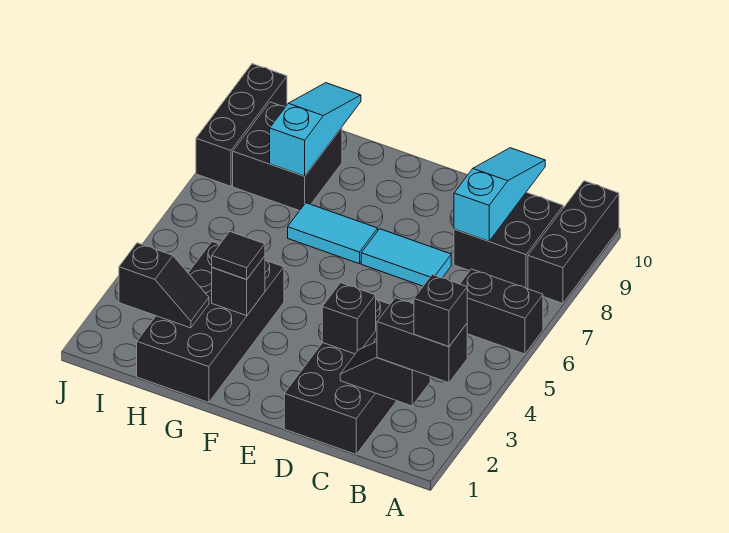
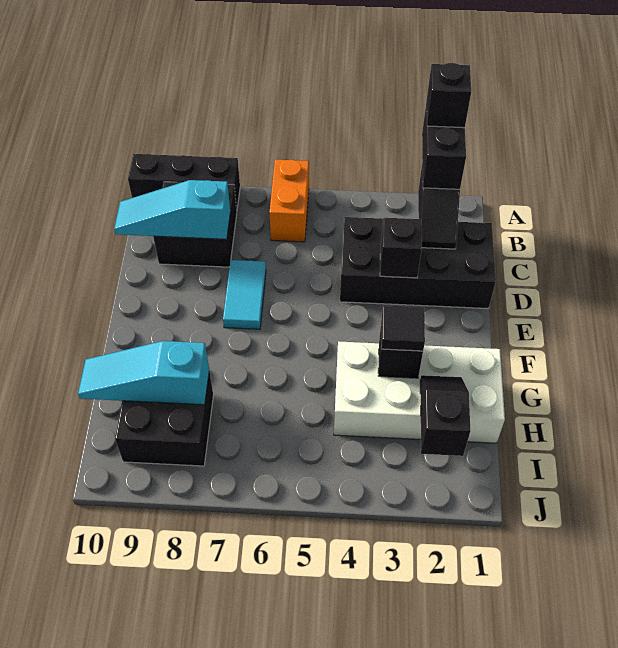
black 1x2 brick [460,269,543,354] -> orange 1x2 brick [269,159,309,242]
cyan 1x2 tile [288,203,378,264] -> none
black 2x4 brick [137,242,284,403] -> white 2x4 brick [334,341,505,443]
black 1x3 brick [196,64,287,186] -> none

